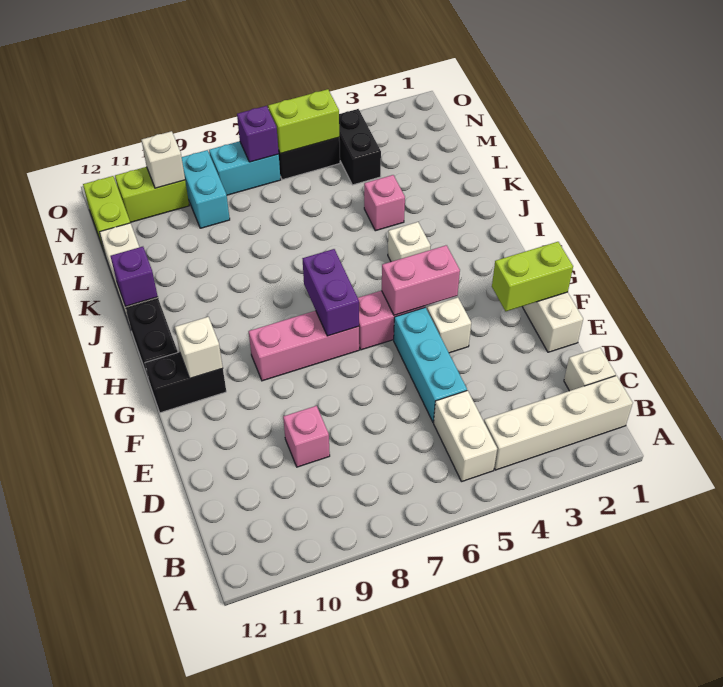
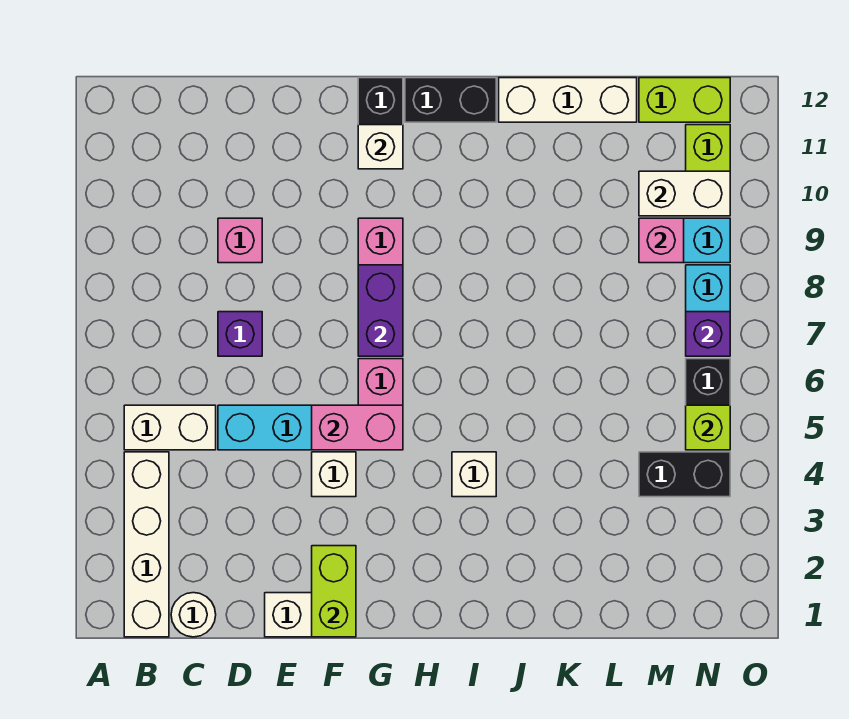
white 1x1 brick [564,348,616,391] -> white 1x1 round brick [171,593,216,637]
pink 1x2 brick [382,245,460,315] -> pink 1x2 brick turned to [312,405,403,450]
purple 1x2 brick [303,249,359,336] -> purple 1x2 brick turned to [358,265,403,356]
purple 1x1 brick [110,247,158,306] -> purple 1x1 brick moved to [218,312,262,356]
pink 1x1 brick [364,175,405,231] -> pink 1x1 brick moved to [639,218,684,263]
lime 1x2 brick [268,89,339,154] -> lime 1x1 brick [686,405,730,450]
white 1x1 brick [142,131,185,188] -> white 1x2 brick [639,171,730,216]

